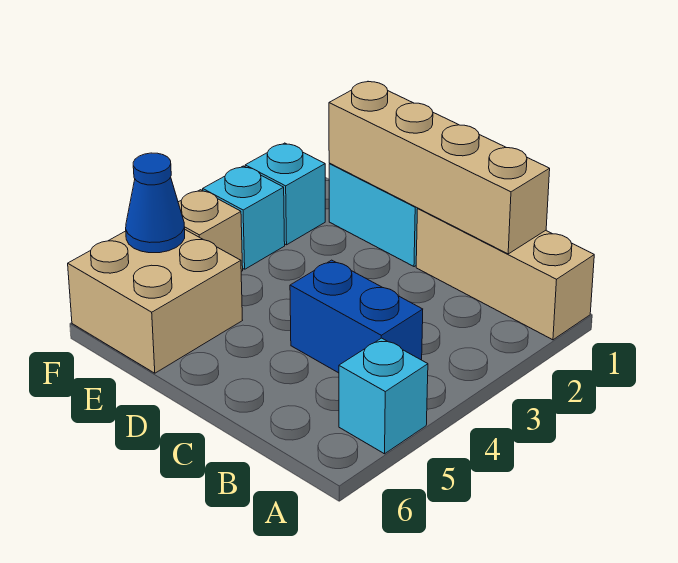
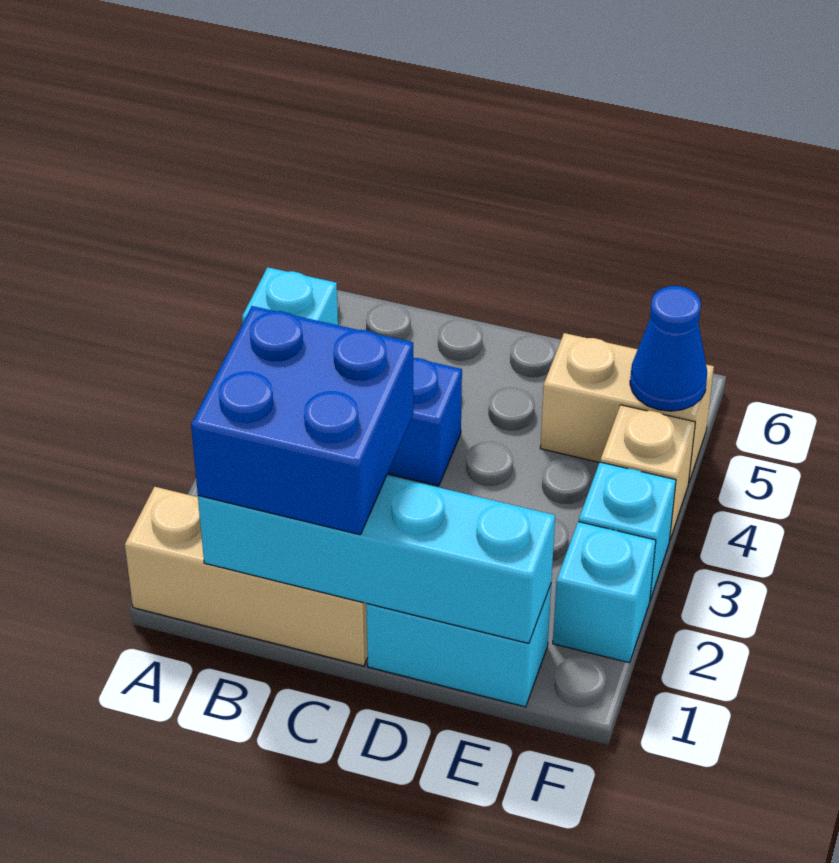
tan 1x4 brick [329,82,550,254] -> cyan 1x4 brick [198,475,555,643]
none -> blue 2x2 brick [191,306,413,535]
tan 2x2 brick [68,230,242,373] -> tan 1x2 brick [540,333,714,481]

